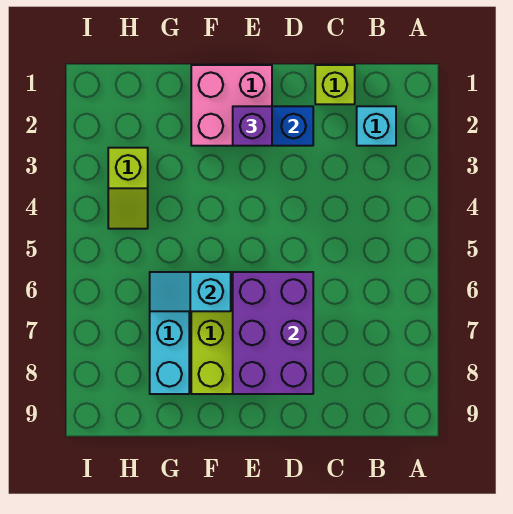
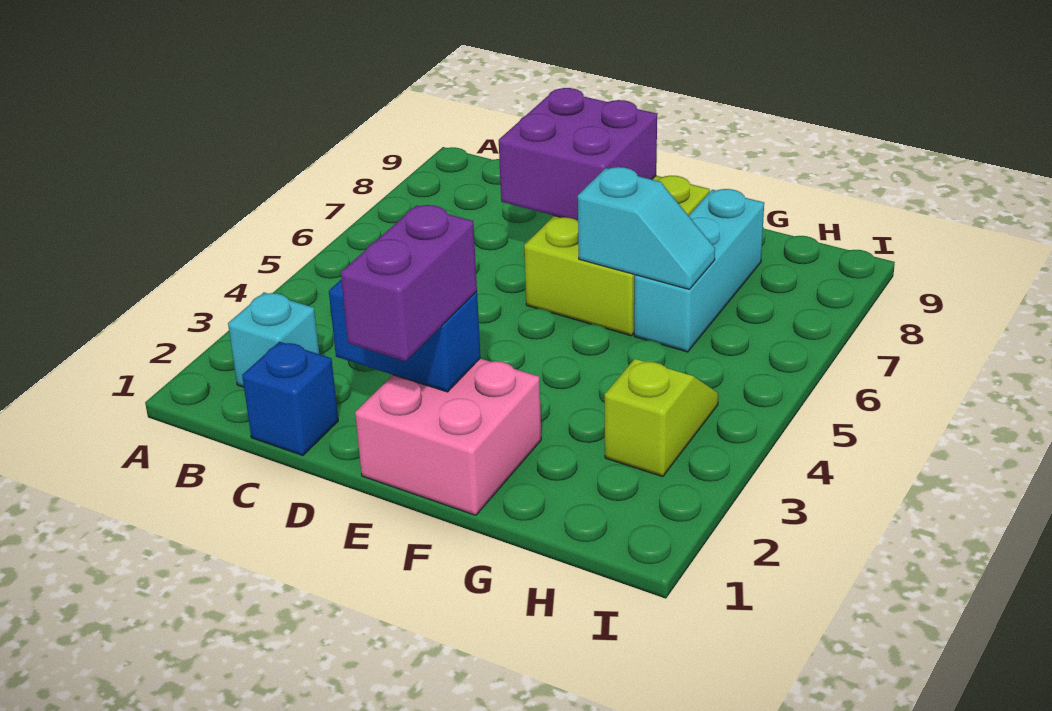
lime 1x1 brick [315,65,355,104] -> blue 1x1 brick [242,342,338,456]
purple 2x3 brick [233,272,313,394] -> purple 2x2 brick [499,88,657,221]
purple 1x1 brick [233,106,272,146] -> purple 1x2 brick [341,205,477,361]

